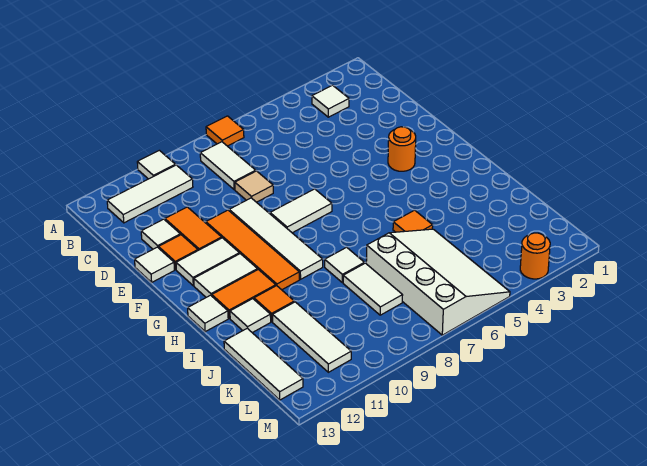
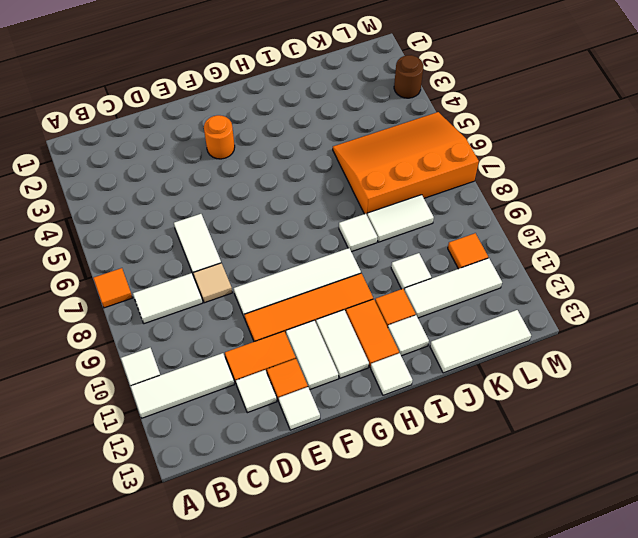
white 1x1 tile [312,85,349,117] -> white 1x1 tile moved to [391,253,431,289]
white 1x3 tile [107,165,193,223] -> white 1x3 tile turned to [130,353,234,418]
white 1x2 tile [270,189,332,233] -> white 1x2 tile moved to [174,214,221,276]
orange 1x1 tile [393,210,433,232] -> orange 1x1 tile moved to [448,233,488,269]
white 3x4 slope [366,229,510,335] -> orange 3x4 slope [333,112,479,214]
orange 1x1 round brick [520,233,550,279] -> brown 1x1 round brick [394,55,423,98]

